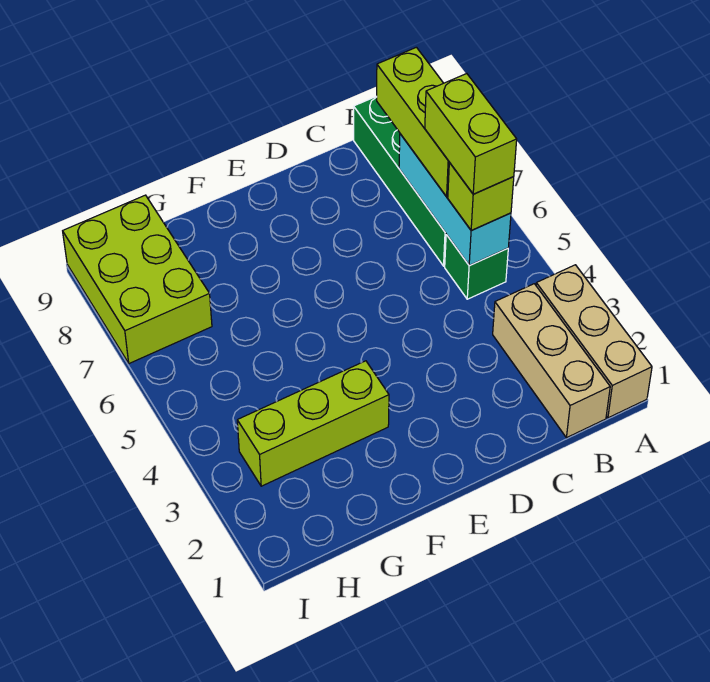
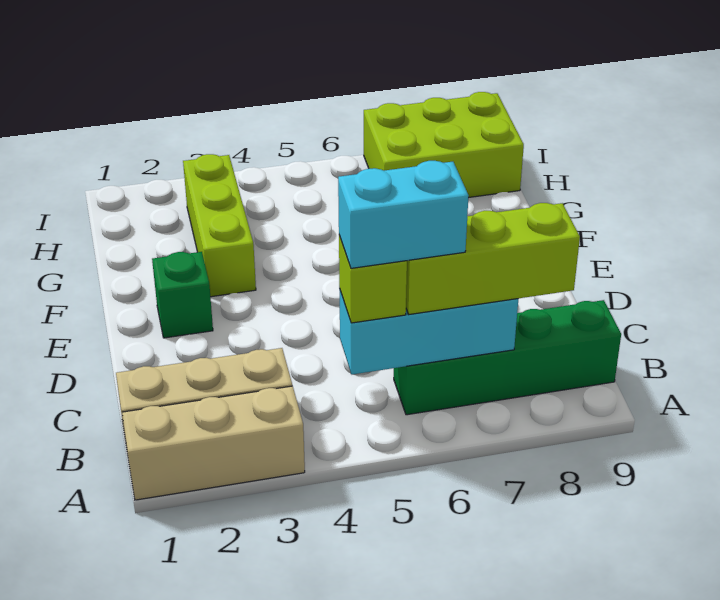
green 1x1 brick [445,235,508,299] -> green 1x1 brick moved to [152,252,213,338]
lime 1x2 brick [425,74,517,194] -> cyan 1x2 brick [338,161,469,268]

